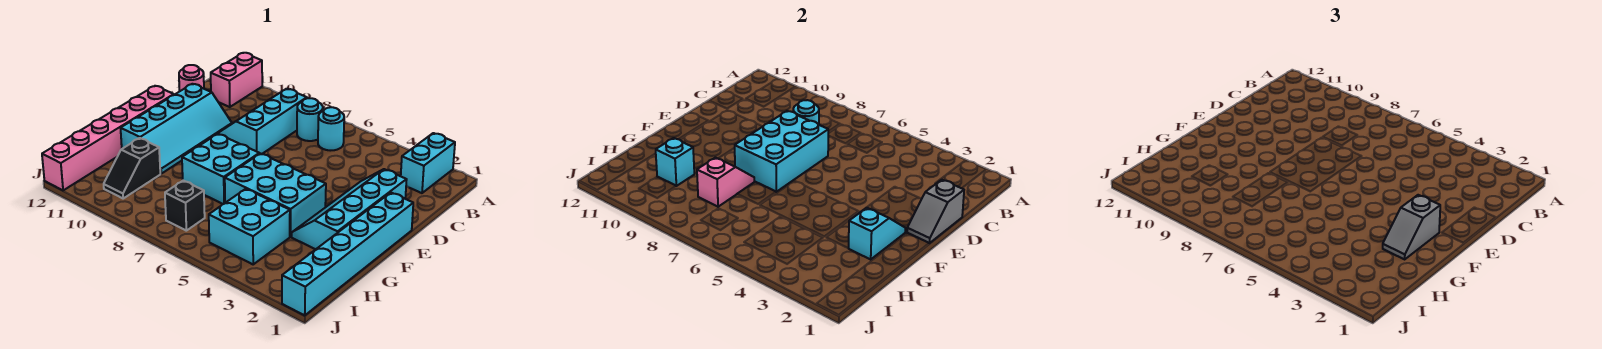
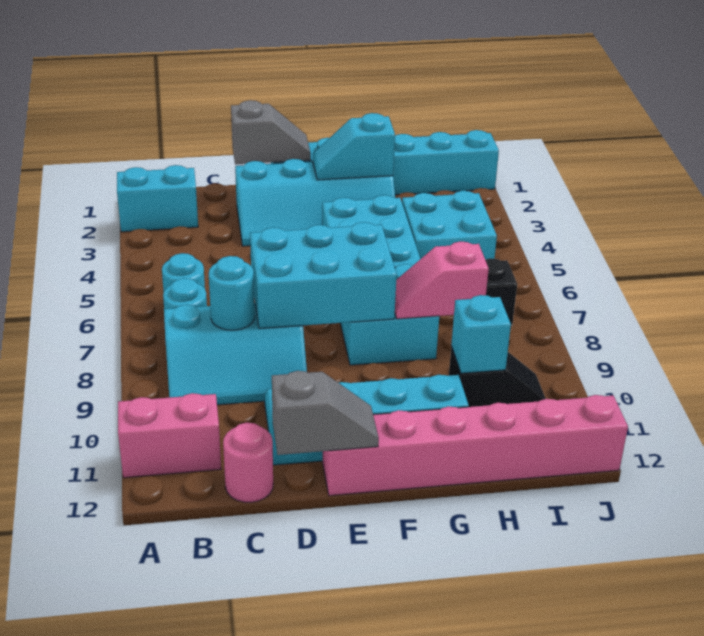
grey 1x2 slope [1383,195,1440,259] -> grey 1x2 slope moved to [272,371,379,455]

